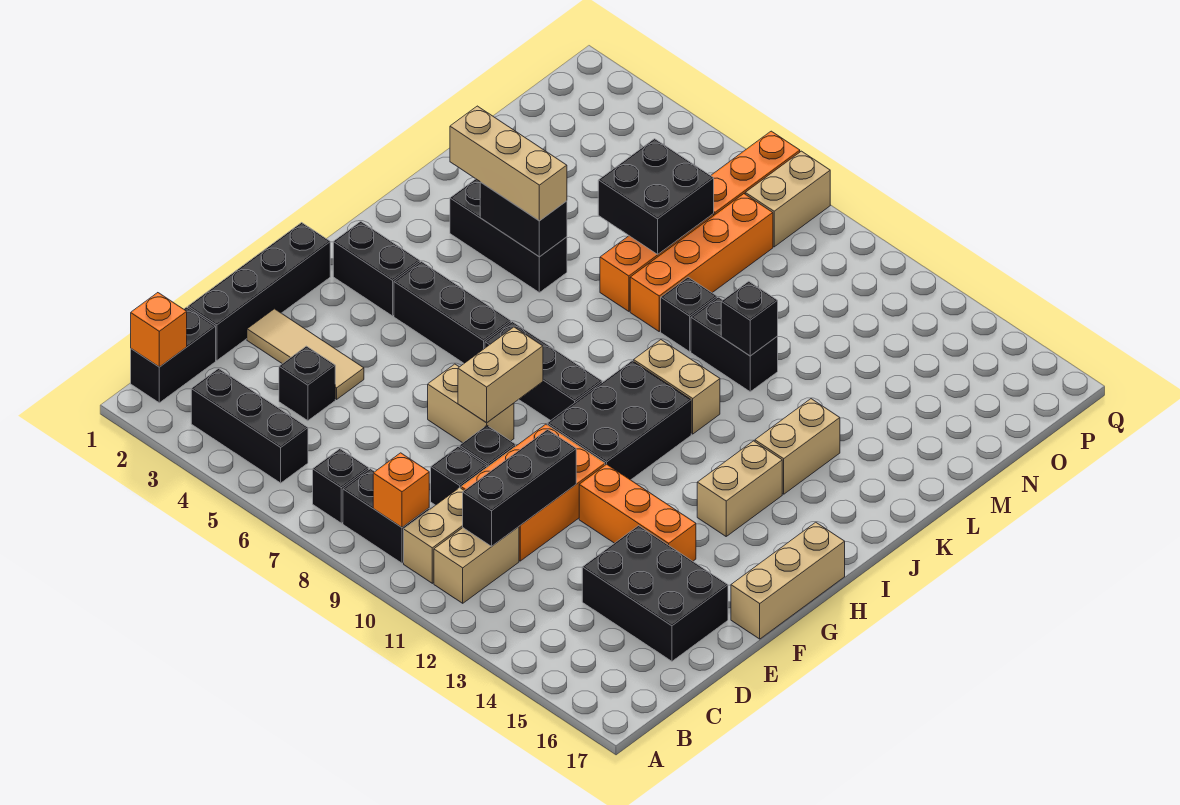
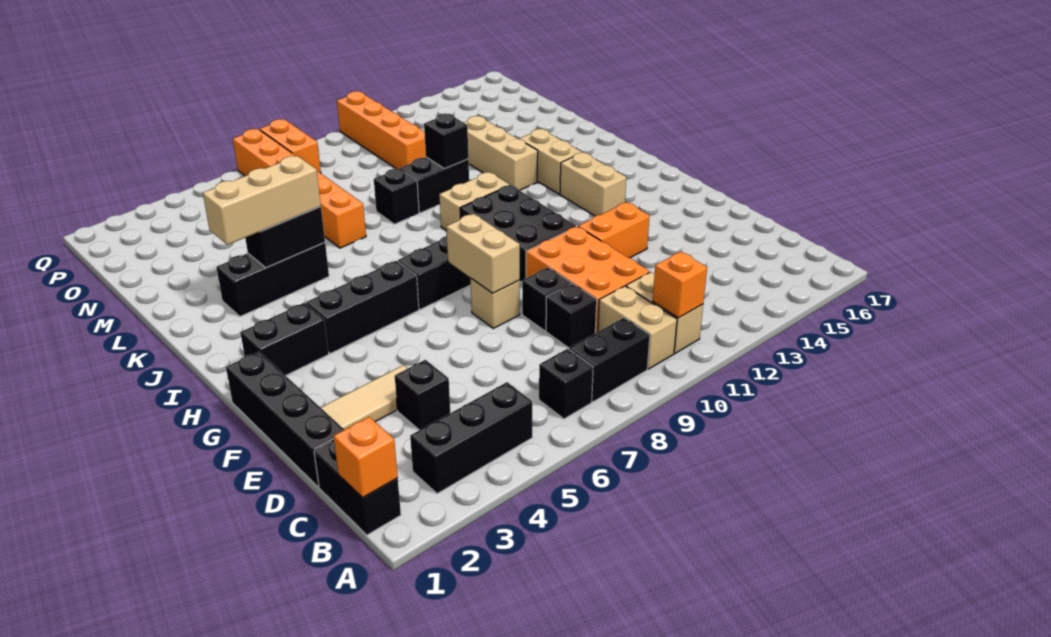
orange 1x1 brick [373,453,429,527] -> orange 1x1 brick moved to [653,252,707,318]
black 1x3 brick [463,430,576,546] -> none
black 2x3 brick [582,526,728,661] -> none
tan 1x2 brick [428,364,514,443] -> tan 1x1 brick [471,279,520,328]
orange 1x3 brick [579,464,696,561] -> orange 1x2 brick [579,202,650,258]
tan 1x3 brick [731,522,845,639] -> tan 1x3 brick moved to [463,116,538,190]
orange 1x4 brick [630,194,773,331] -> orange 1x4 brick moved to [337,91,426,169]
black 2x2 brick [598,139,714,254] -> none
tan 1x2 brick [745,151,830,247] -> orange 1x2 brick [260,119,321,173]

